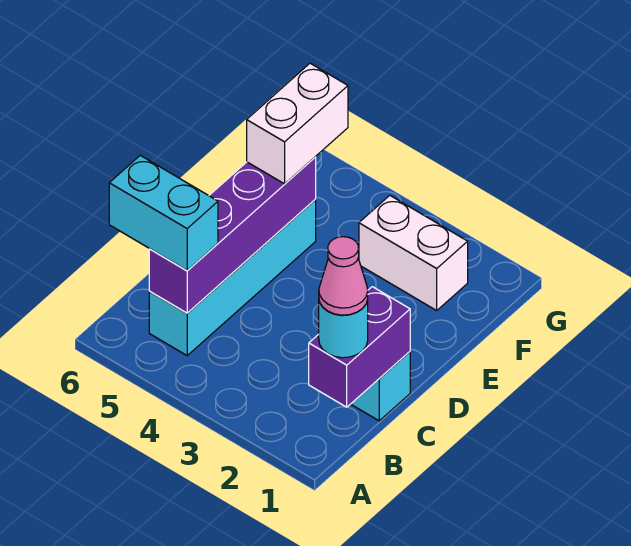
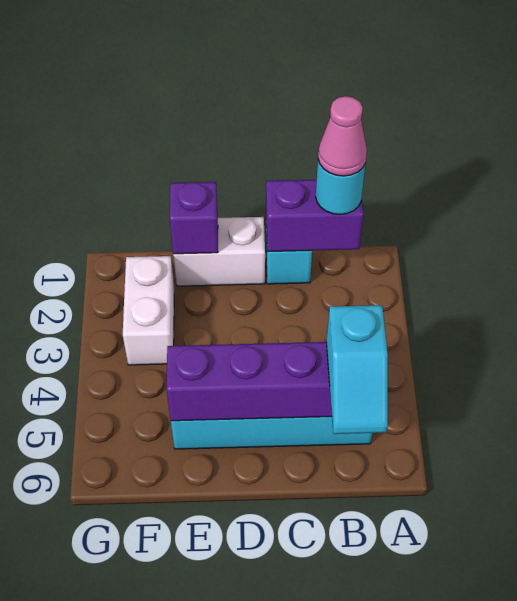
cyan 1x2 brick [109,155,218,271] -> cyan 1x2 slope [326,305,388,434]
none -> purple 1x1 brick [170,182,218,254]
white 1x2 brick [247,63,348,184] -> white 1x2 brick moved to [173,217,265,286]

